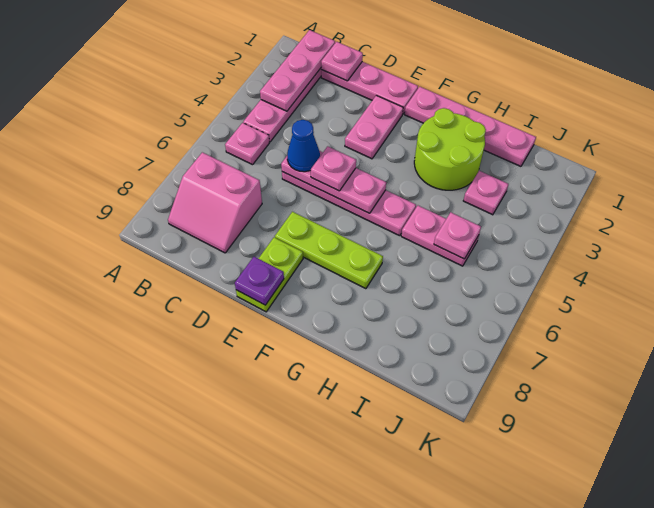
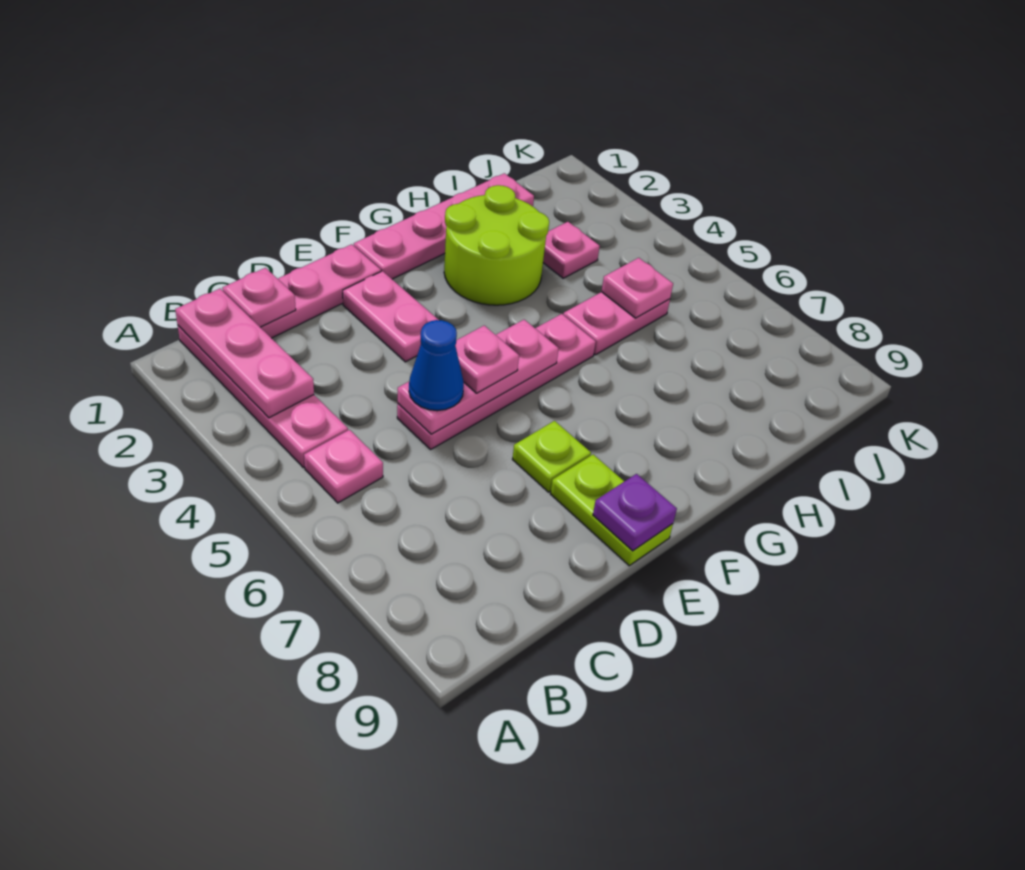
pink 2x2 slope [168,152,262,253] -> none
lime 1x3 plate [275,212,383,289] -> lime 1x1 plate [512,421,591,492]

